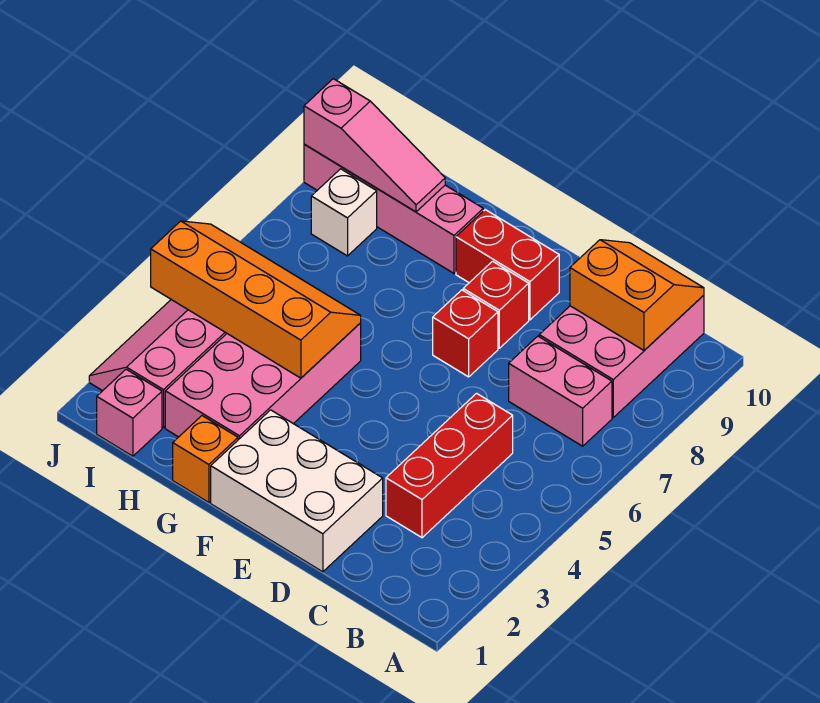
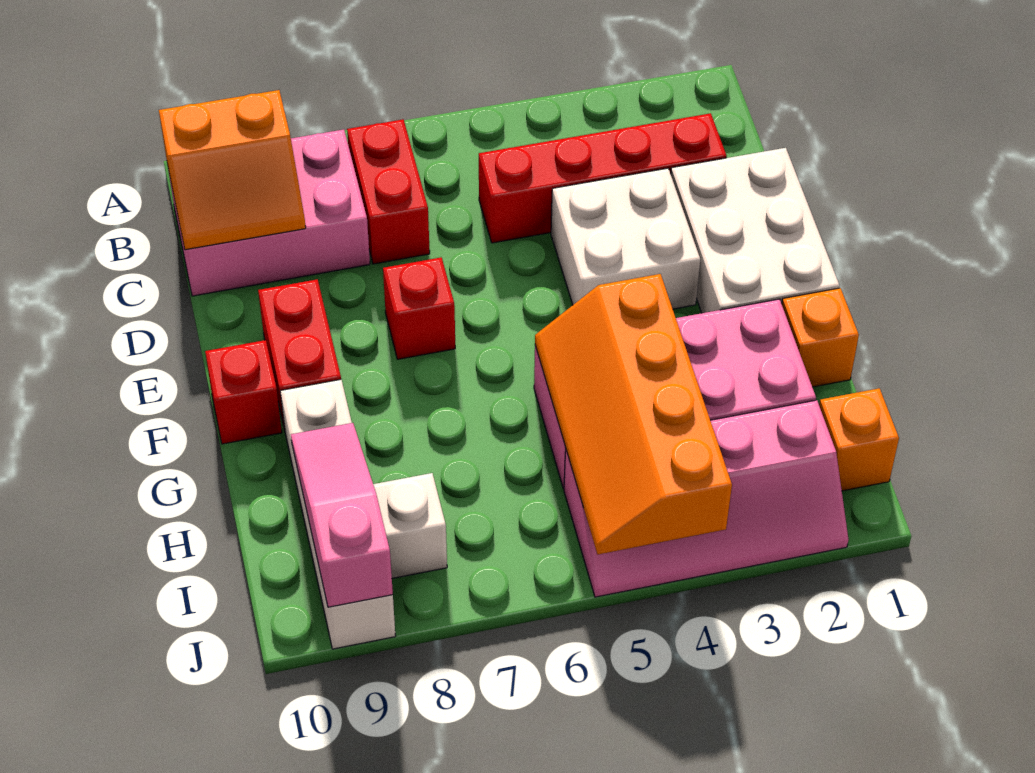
pink 1x2 brick [509,336,612,446] -> red 1x2 brick [347,120,430,264]
orange 2x2 slope [570,240,704,350] -> orange 2x2 slope turned to [159,90,306,250]
red 1x3 brick [386,393,513,538] -> red 1x4 brick [479,113,727,243]
none -> white 2x2 brick [551,168,700,309]
red 1x1 brick [463,261,529,348] -> red 1x1 brick moved to [205,340,282,444]
pink 1x4 brick [304,144,483,273] -> white 1x4 brick [280,380,395,649]
pink 1x1 brick [97,369,162,456] -> orange 1x1 brick [819,388,899,491]

